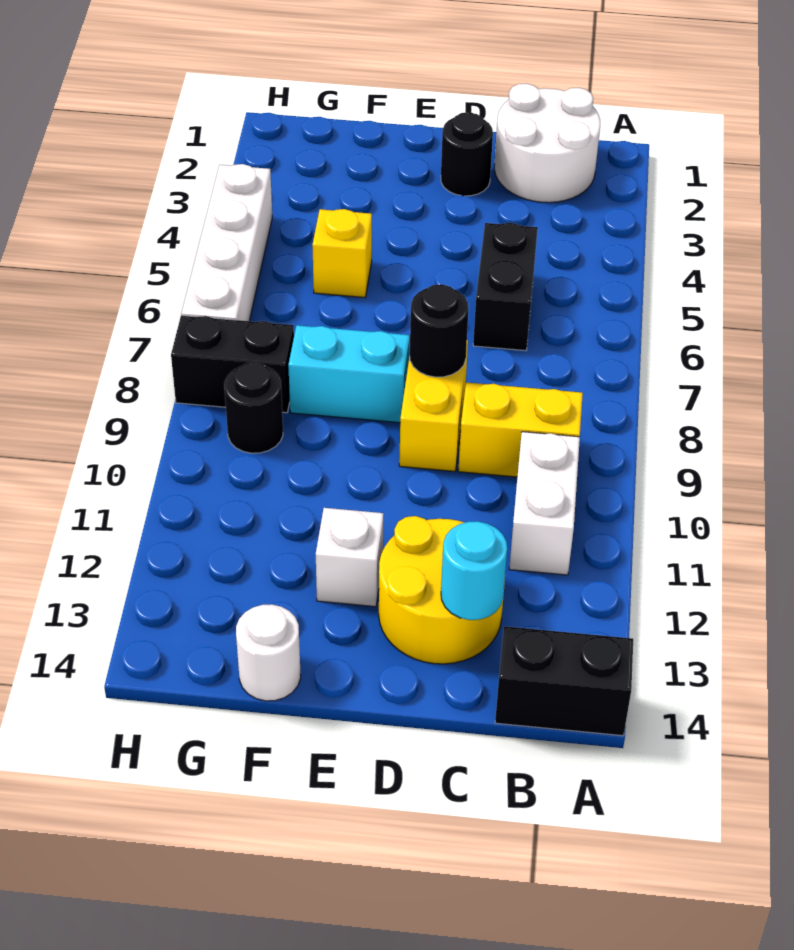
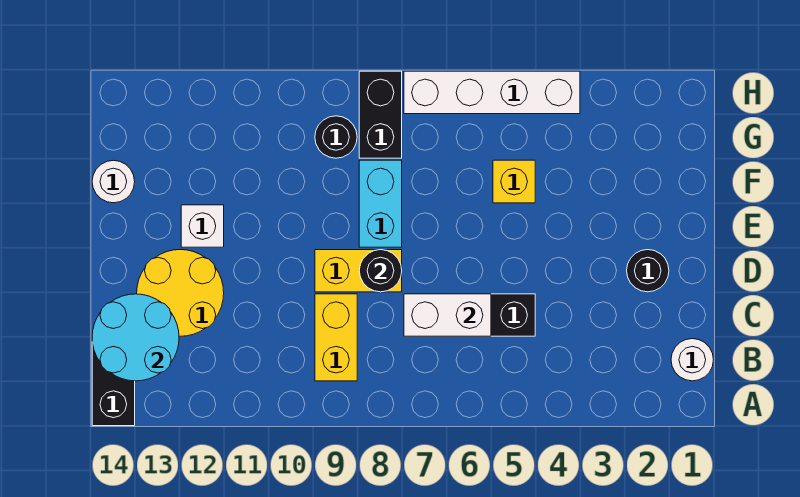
white 2x2 round brick [494,83,600,203] -> white 1x1 round brick [671,339,713,381]
white 1x2 brick [509,432,580,575] -> white 1x2 brick moved to [404,294,491,336]
cyan 1x1 round brick [441,521,507,620] -> cyan 2x2 round brick [92,294,179,381]

